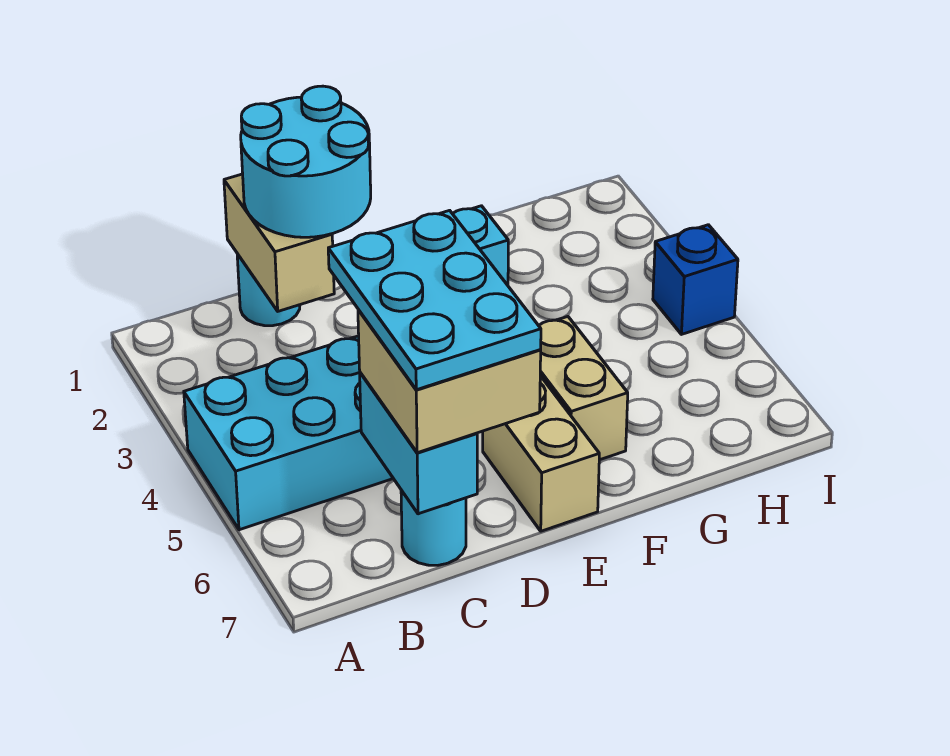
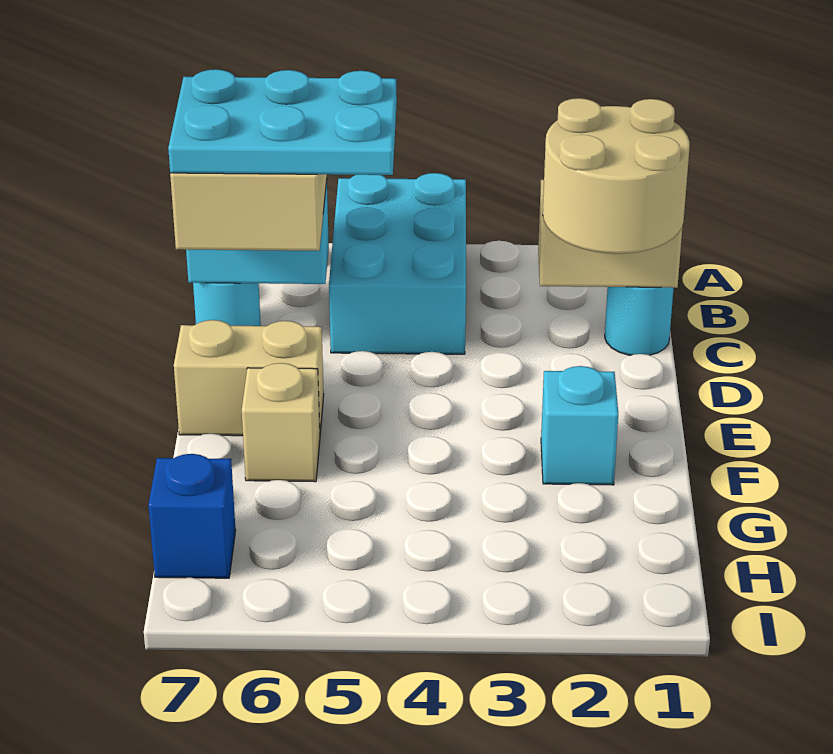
cyan 2x2 round brick [241,86,371,237] -> tan 2x2 round brick [543,98,690,254]
tan 1x2 brick [539,317,628,460] -> tan 1x1 brick [242,363,320,482]
blue 1x1 brick [653,225,738,334] -> blue 1x1 brick moved to [148,454,236,578]

